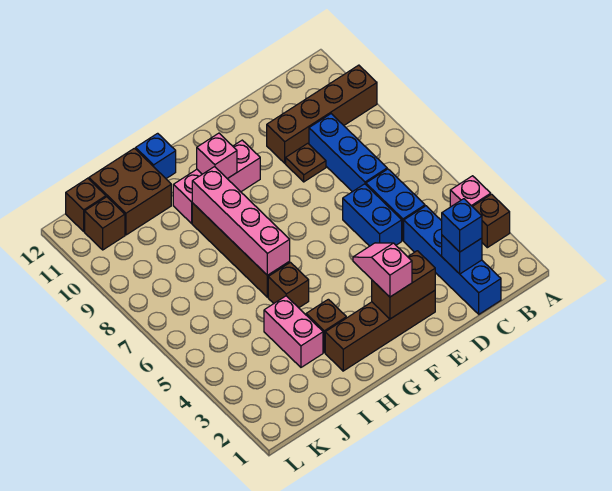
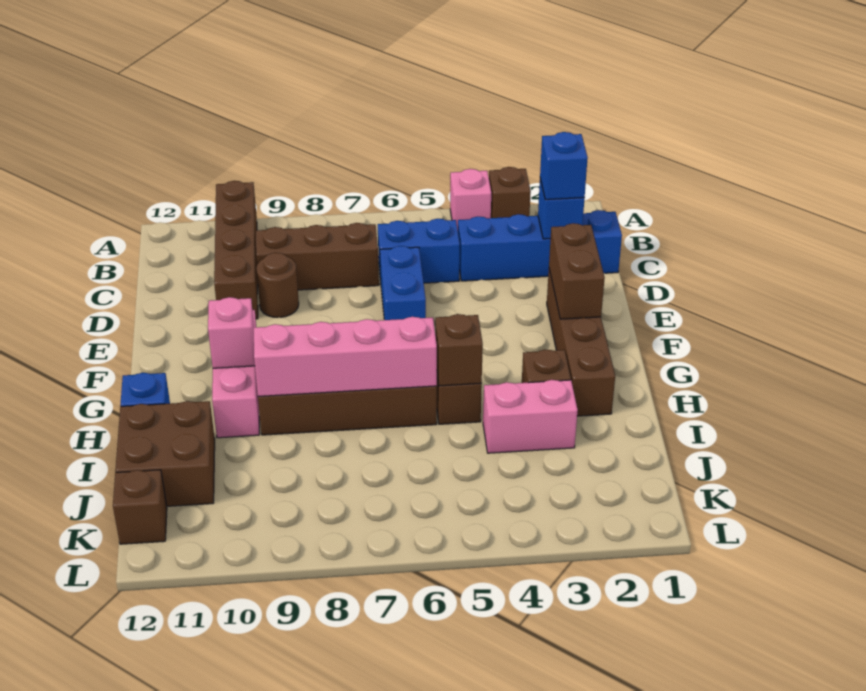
blue 1x3 brick [309,114,387,192] -> brown 1x3 brick [256,223,379,290]
blue 1x2 brick [343,184,402,246] -> blue 1x2 brick turned to [380,246,426,320]
brown 1x1 plate [286,143,326,182] -> brown 1x1 round brick [256,253,299,318]
pink 1x2 slope [353,243,412,297] -> none
brown 1x1 brick [85,197,125,250] -> brown 1x1 brick moved to [435,314,483,386]

